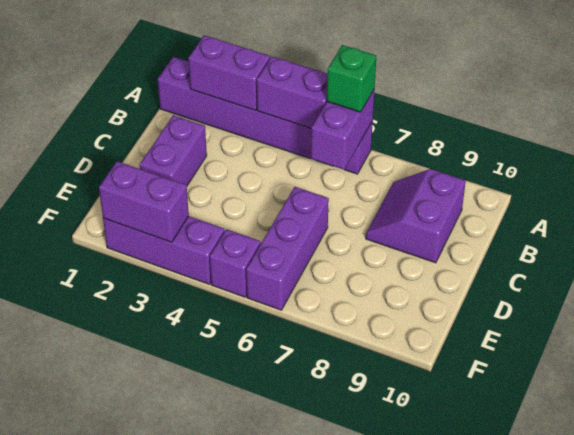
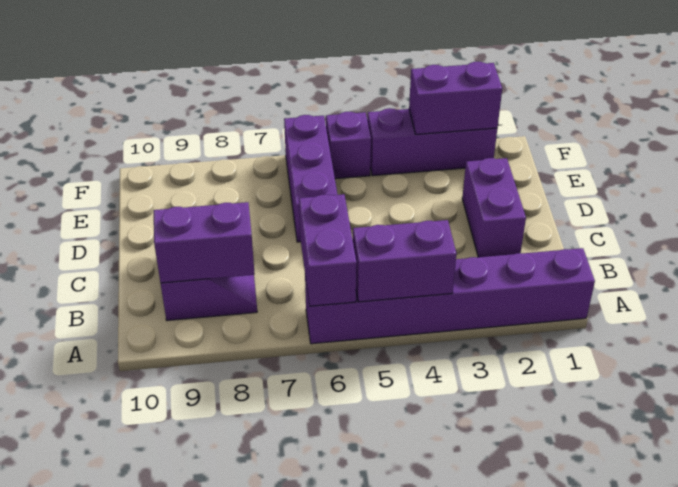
purple 1x2 brick [188,35,270,110] -> purple 1x2 brick moved to [154,202,255,283]
green 1x1 brick [327,45,376,112] -> none

